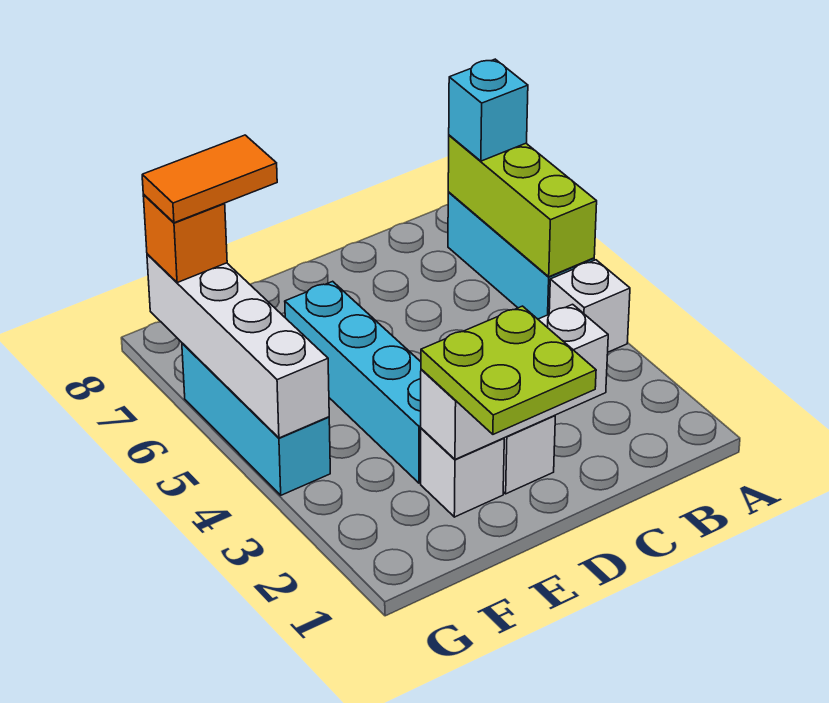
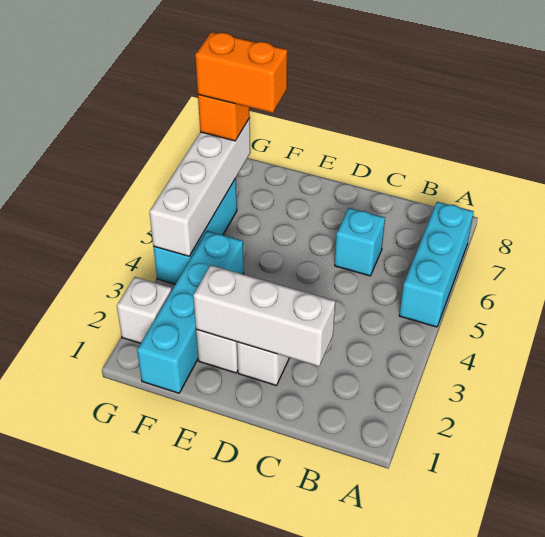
white 1x1 brick [549,260,630,352] -> white 1x1 brick moved to [117,277,172,343]
lime 1x3 brick [448,135,597,277] -> none
cyan 1x1 brick [449,59,528,161] -> cyan 1x1 brick moved to [335,208,385,276]
lime 2x2 plate [421,306,596,434] -> none
cyan 1x4 brick [285,281,421,483] -> cyan 1x4 brick moved to [137,231,244,393]
orange 1x2 tile [142,135,277,223] -> orange 1x2 brick [195,32,287,113]

